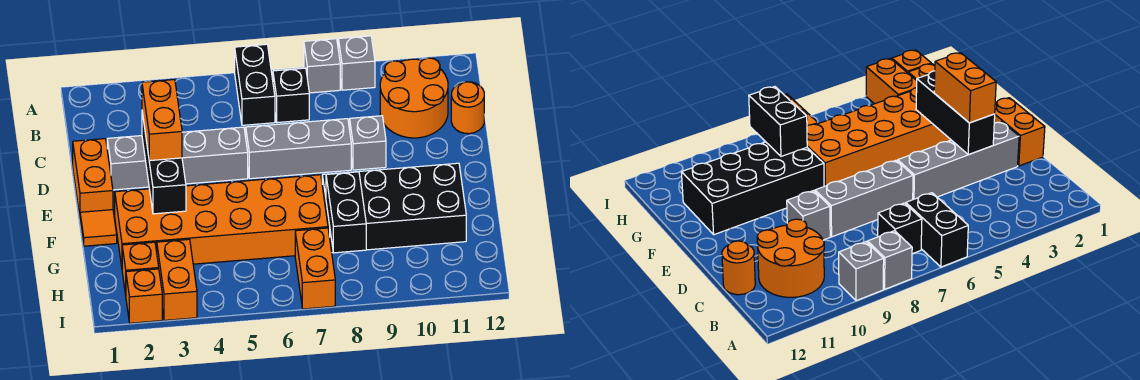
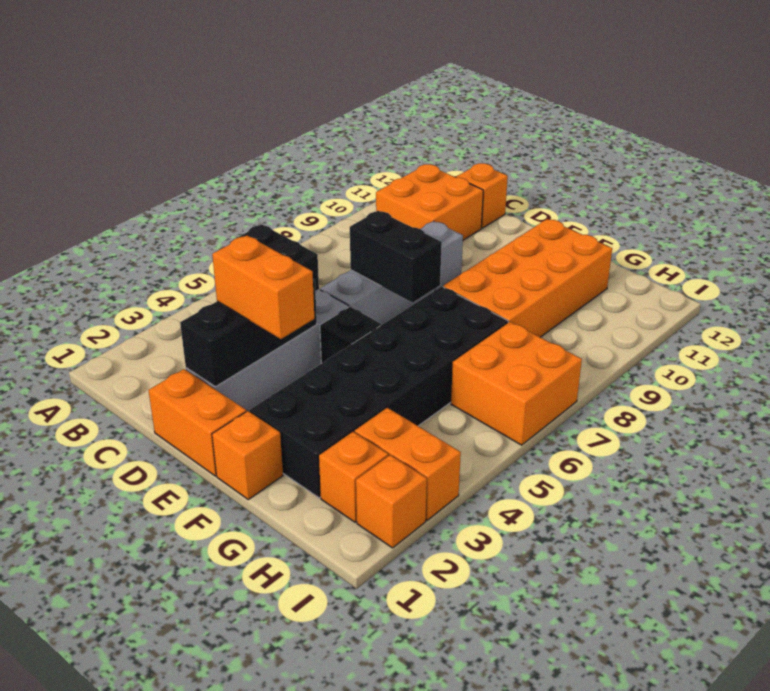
grey 1x1 brick [304,39,340,93] -> none
grey 1x1 brick [338,36,375,90] -> none
black 1x1 brick [273,68,309,123] -> black 1x1 brick moved to [320,307,381,363]
orange 2x2 round brick [380,58,448,138] -> orange 2x2 brick [376,164,483,240]
orange 1x1 round brick [451,82,484,134] -> orange 1x1 brick [456,163,508,228]
black 1x3 brick [142,113,186,214] -> black 1x3 brick turned to [180,279,317,387]
orange 1x1 tile [80,210,117,246] -> orange 1x1 brick [212,411,283,500]
orange 2x6 brick [115,175,328,266] -> black 2x6 brick [249,287,508,498]
black 2x4 brick [322,163,466,253] -> orange 2x4 brick [443,219,612,337]
black 1x2 brick [326,172,366,253] -> black 1x2 brick moved to [350,211,442,303]
orange 1x2 brick [295,228,335,309] -> orange 2x2 brick [451,322,582,445]

